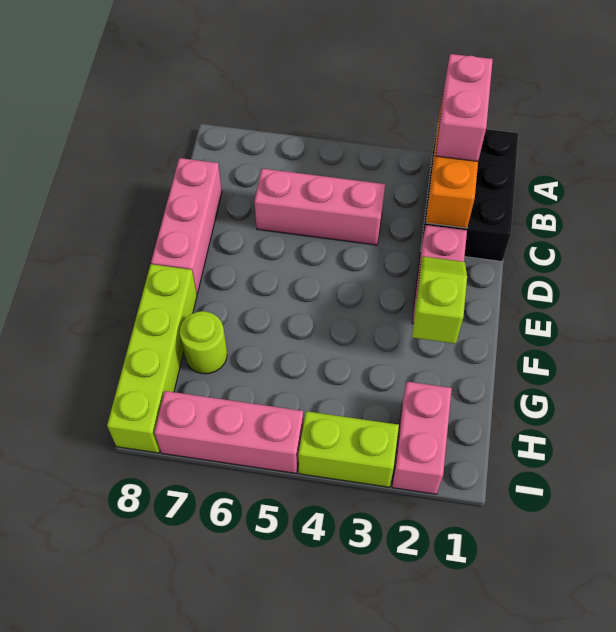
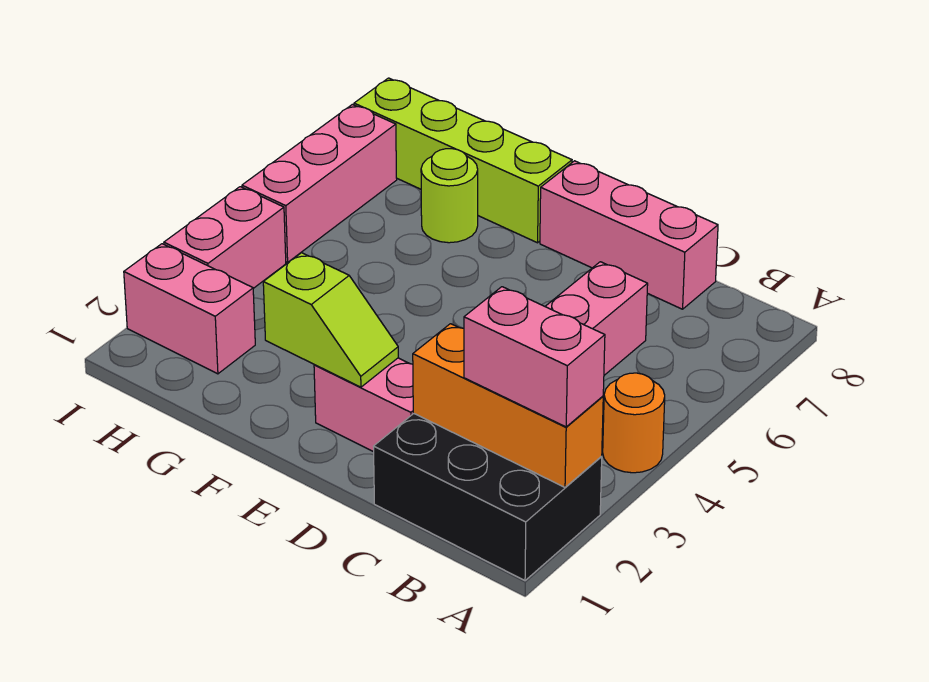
none -> orange 1x1 round brick [603,373,665,473]
lime 1x2 brick [298,411,399,487] -> pink 1x2 brick [164,187,286,288]

